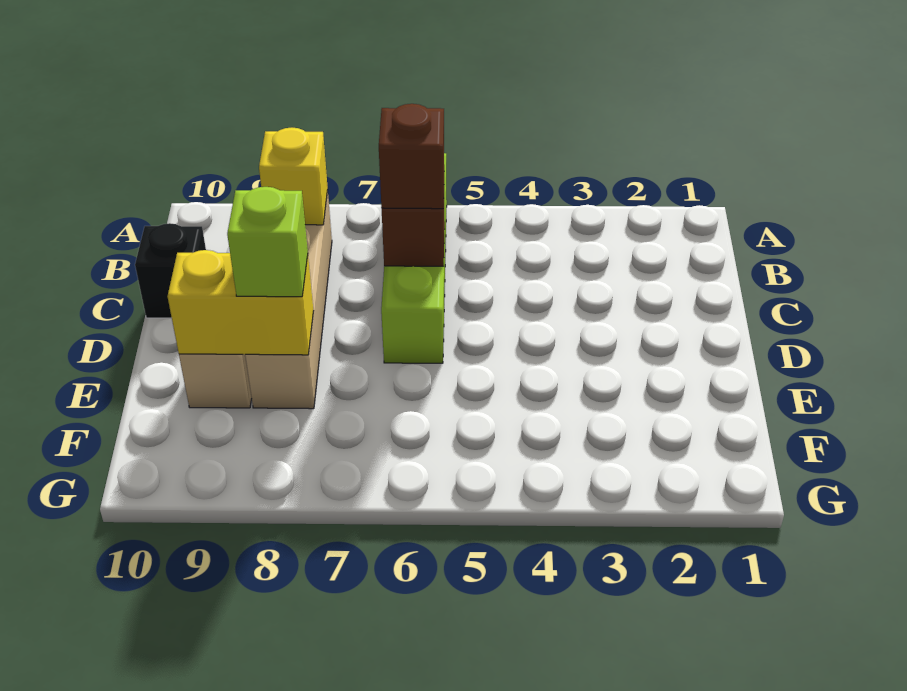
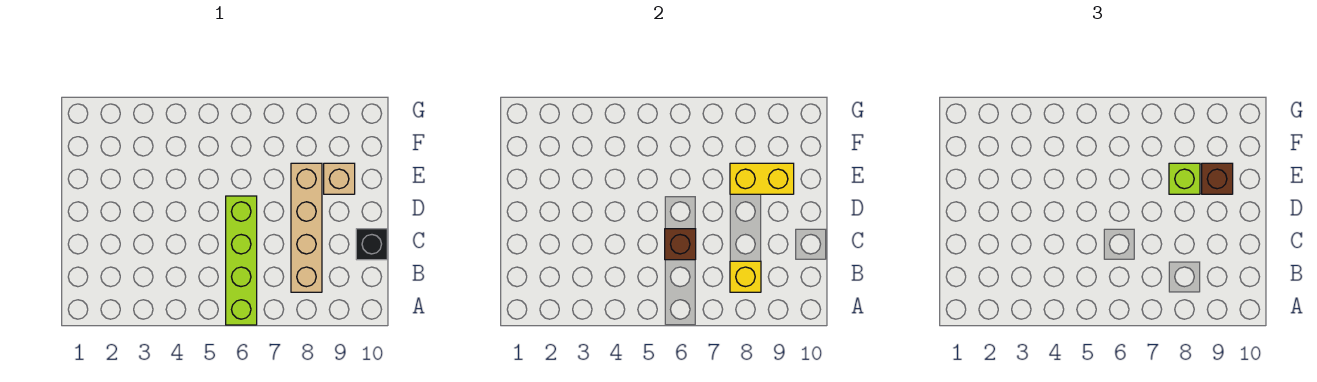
brown 1x1 brick [379,104,444,209] -> brown 1x1 brick moved to [1202,163,1233,194]

